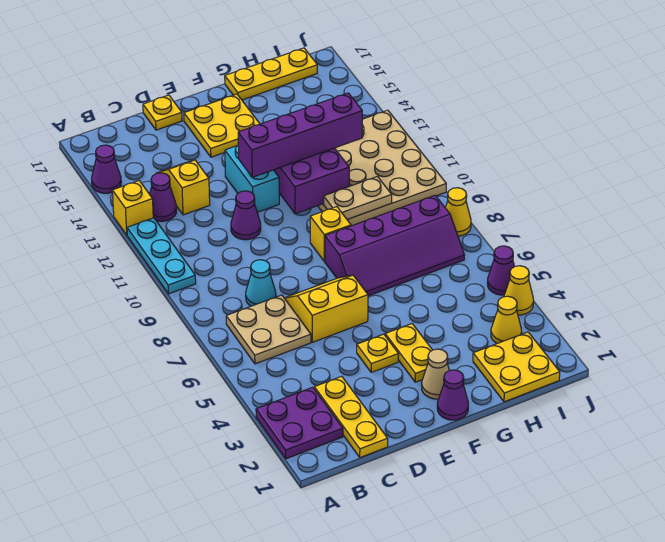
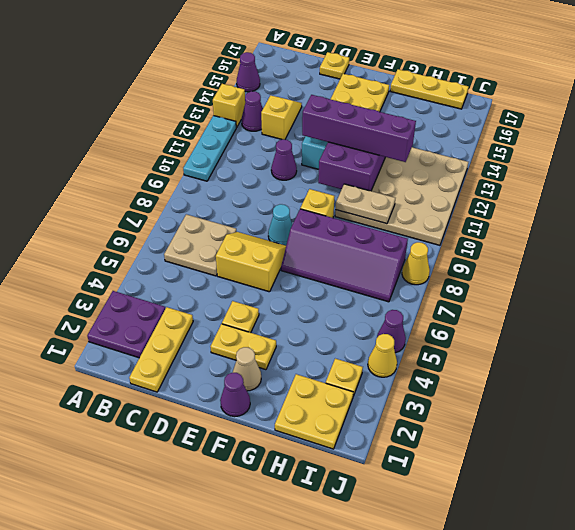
cyan 1x1 cone [246,260,276,306] -> cyan 1x1 cone moved to [268,204,293,245]
yellow 1x2 plate [385,324,432,382] -> yellow 1x2 plate turned to [210,324,276,370]
yellow 1x1 cone [491,296,522,344] -> yellow 1x1 plate [326,359,363,396]

